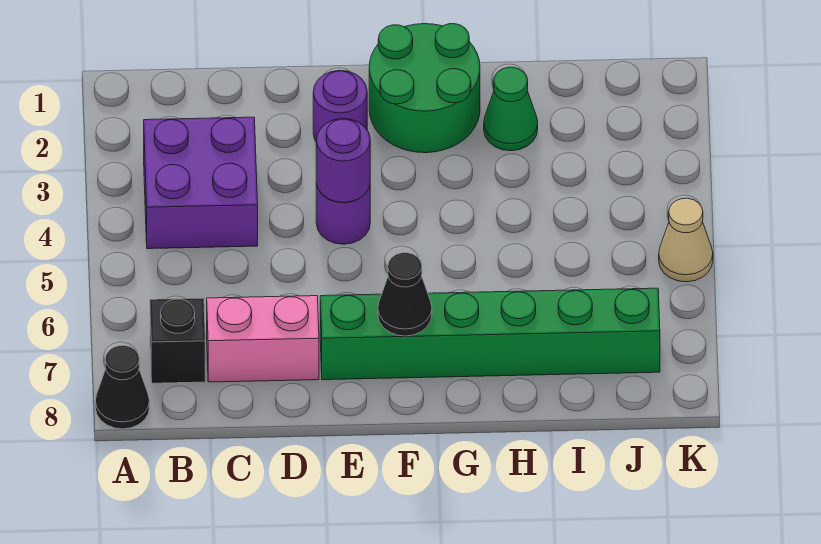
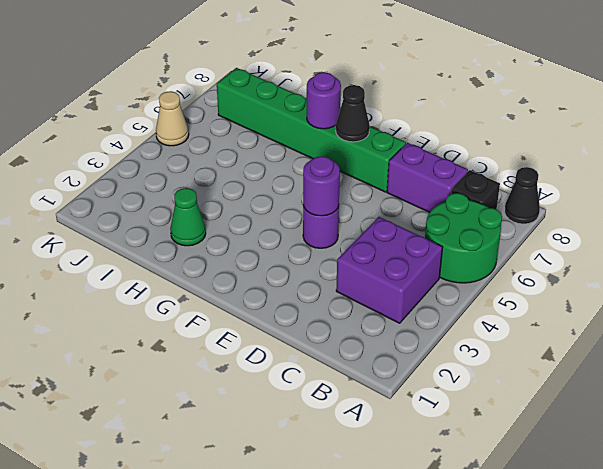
pink 1x2 brick [207,296,319,382] -> purple 1x2 brick [387,143,468,212]
purple 1x1 round brick [313,70,367,141] -> purple 1x1 round brick moved to [307,72,341,129]
green 2x2 round brick [369,24,480,153] -> green 2x2 round brick moved to [425,193,502,283]

